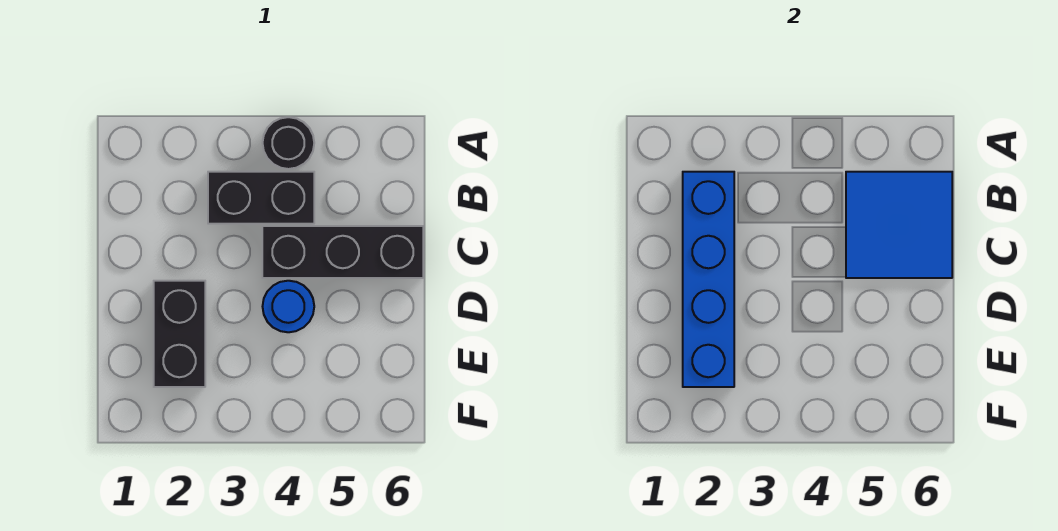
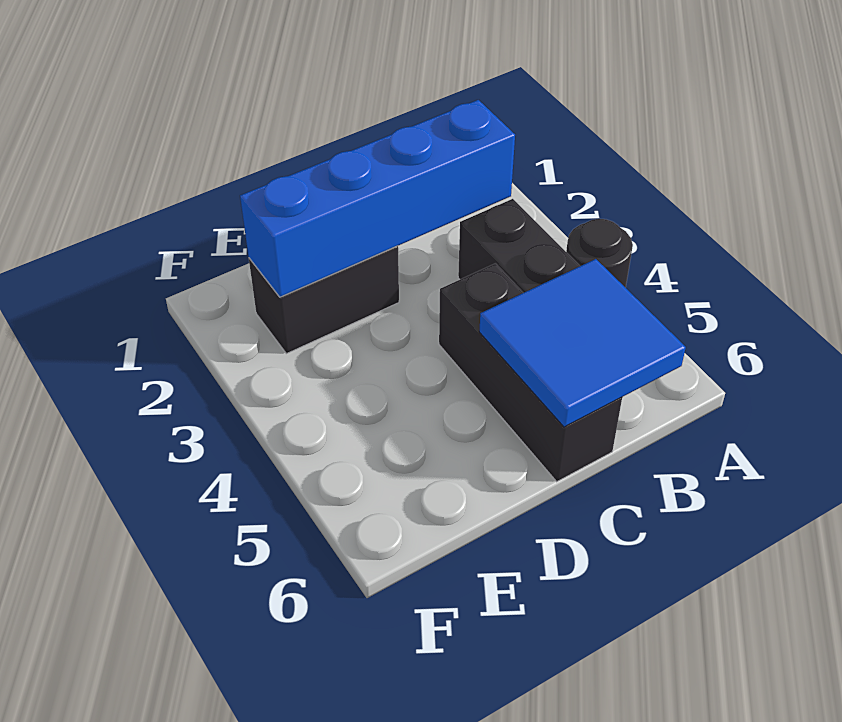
blue 1x1 round brick [263,281,314,332] -> none

